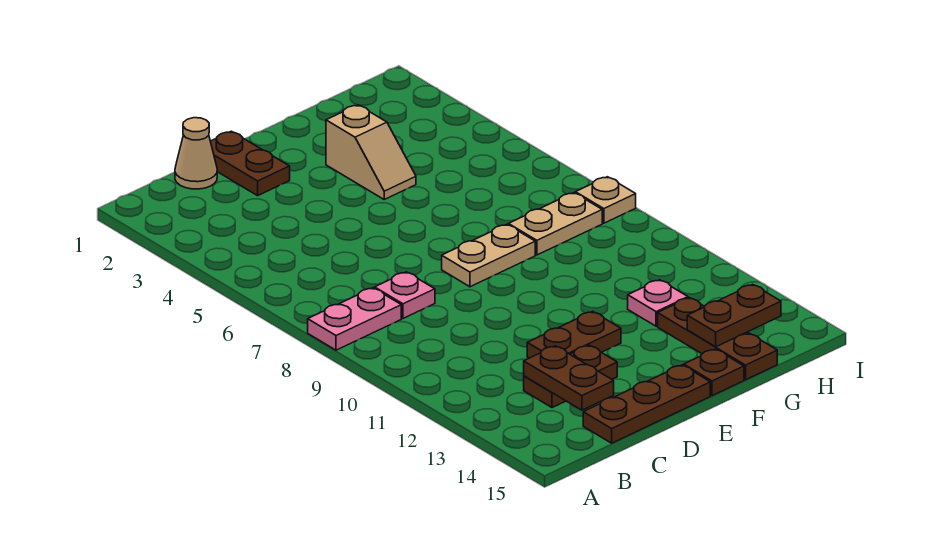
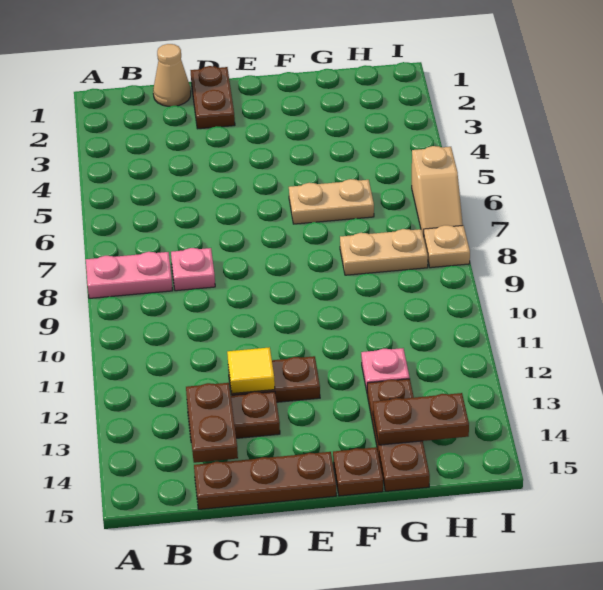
none -> yellow 1x1 tile [227,347,275,394]
tan 1x2 plate [442,224,535,287] -> tan 1x2 plate moved to [289,179,374,224]
tan 1x2 slope [326,105,416,199] -> tan 1x2 slope moved to [412,146,463,237]

